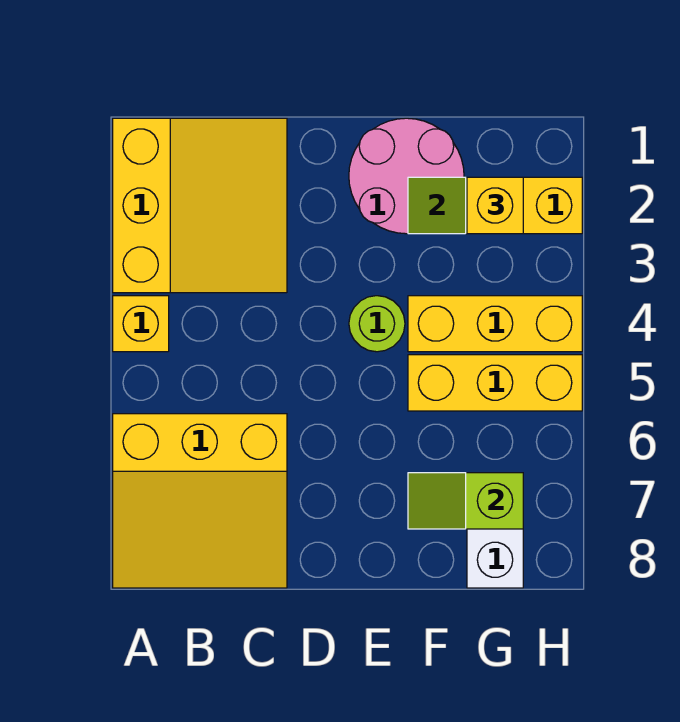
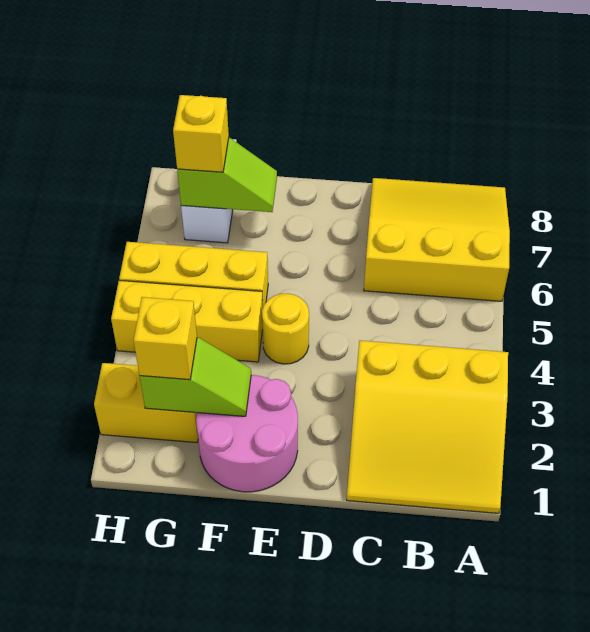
yellow 3x3 slope [113,118,287,293] -> yellow 3x3 slope turned to [347,340,508,513]
yellow 1x1 brick [113,296,169,352] -> yellow 1x1 brick moved to [173,95,229,172]
lime 1x1 round brick [349,296,405,352] -> yellow 1x1 round brick [262,293,309,364]

